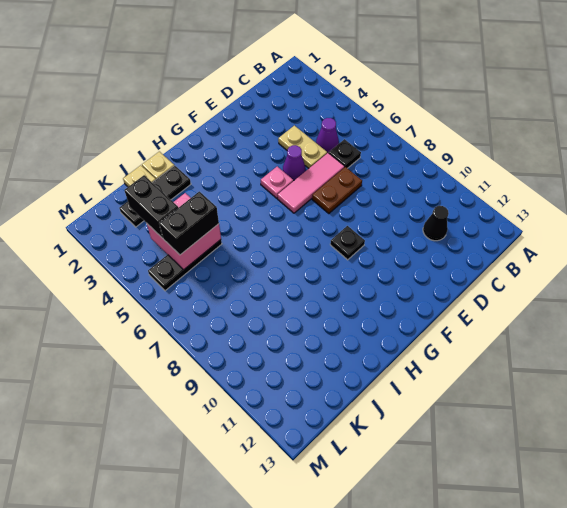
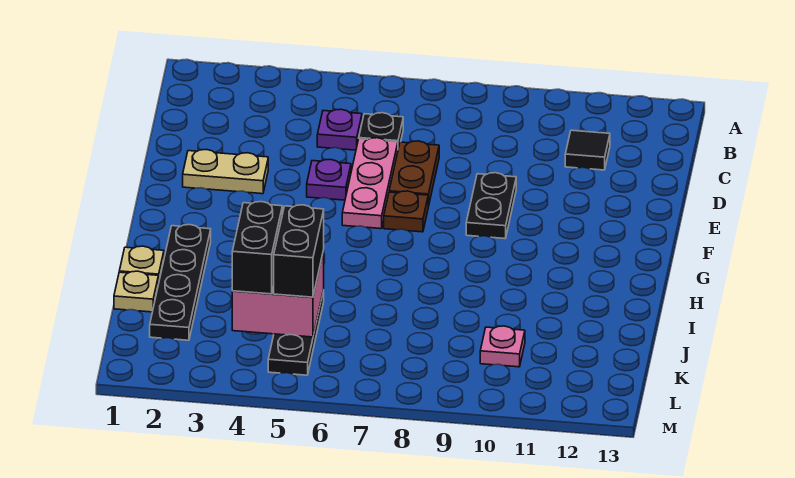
purple 1x1 cone [316,118,339,153] -> purple 1x1 plate [317,109,362,150]
black 1x1 cone [423,206,449,241] -> black 1x1 tile [565,130,610,170]
tan 1x2 plate [278,126,327,168] -> tan 1x2 plate moved to [183,150,268,194]
pink 1x3 tile [278,153,345,213] -> pink 1x3 plate [342,138,398,229]
purple 1x1 cone [283,145,305,180] -> purple 1x1 plate [307,159,351,200]
pink 1x1 plate [261,166,293,198] -> pink 1x1 plate moved to [480,326,525,367]
none -> brown 1x1 plate [384,191,428,232]
black 1x1 plate [330,226,365,260] -> black 1x2 plate [466,173,516,238]
black 1x3 plate [119,166,191,227] -> black 1x4 plate [150,225,211,340]
black 1x2 brick [125,175,178,238] -> black 1x2 brick turned to [232,202,282,294]

